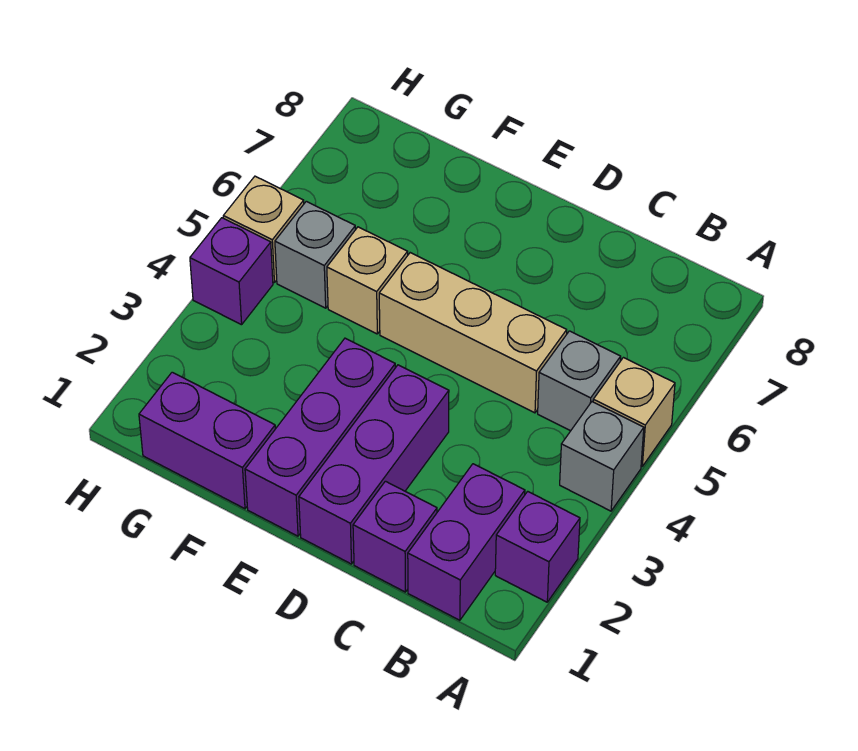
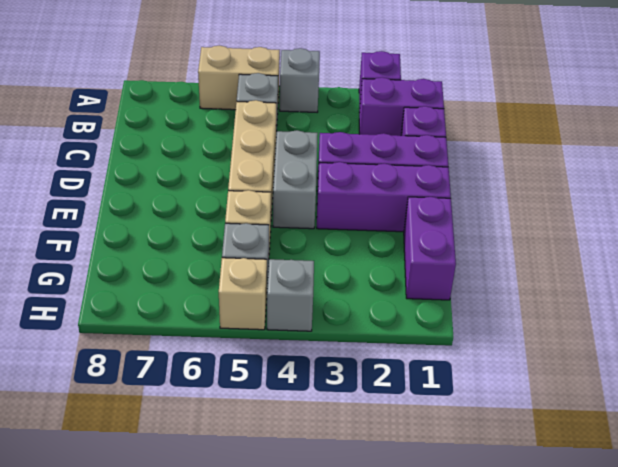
tan 1x1 brick [593,358,675,466] -> tan 1x2 brick [198,46,280,110]
none -> grey 1x2 brick [273,130,318,229]
purple 1x1 brick [190,218,273,325] -> grey 1x1 brick [267,259,314,331]

